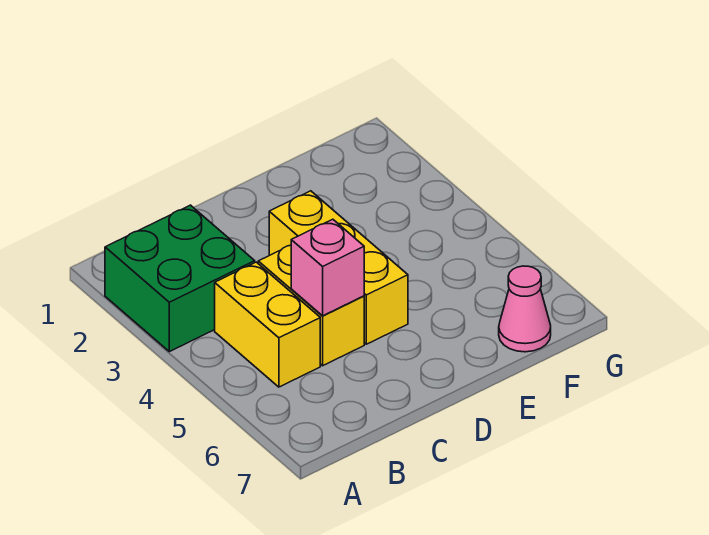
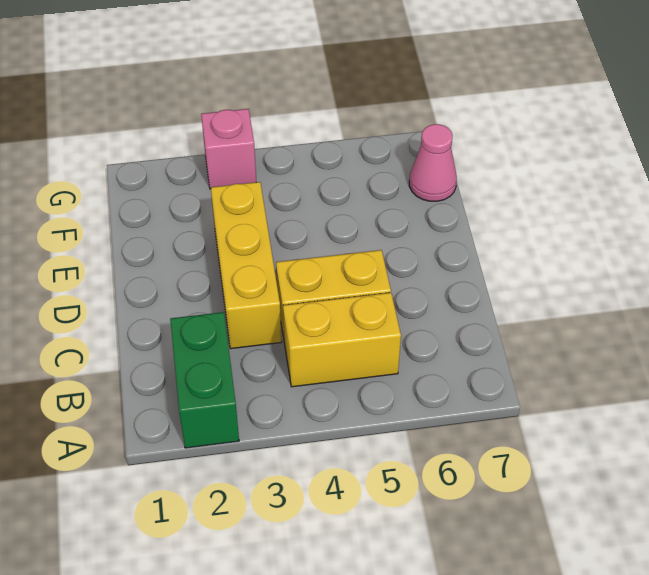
green 2x2 brick [105,205,255,352] -> green 1x2 brick [170,312,239,448]
pink 1x1 brick [291,219,364,316] -> pink 1x1 brick moved to [201,109,256,189]
yellow 1x3 brick [269,191,408,344] -> yellow 1x3 brick turned to [211,182,282,349]

